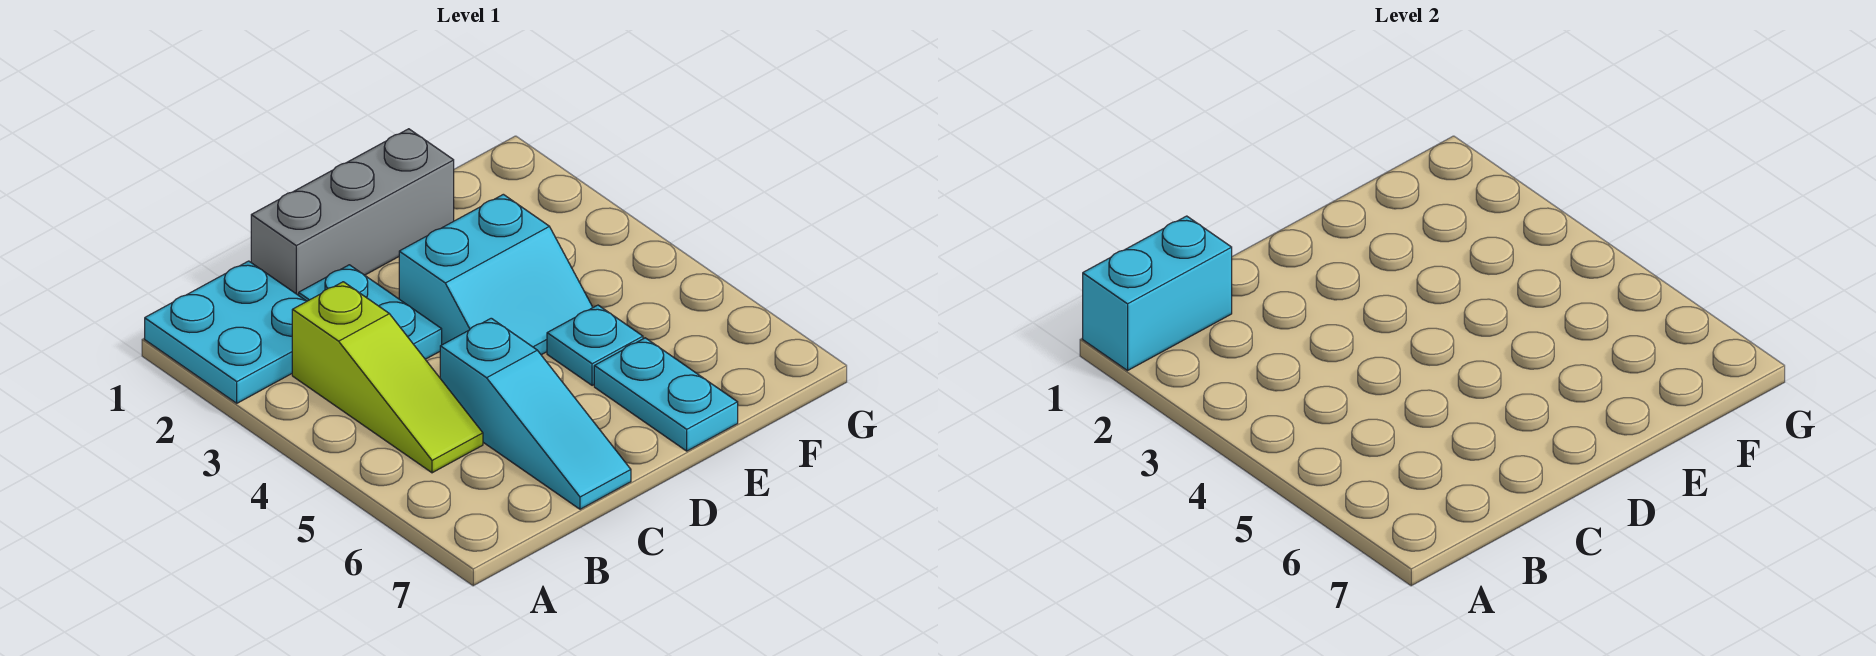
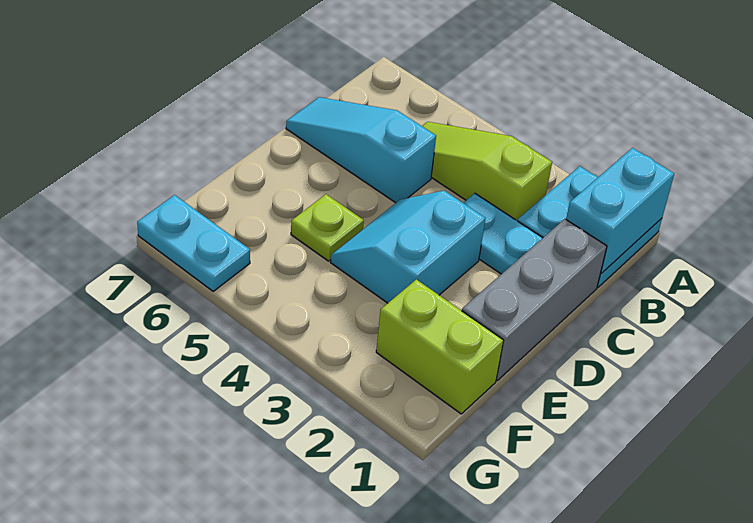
cyan 1x1 plate [547,305,643,386] -> lime 1x1 plate [291,194,364,261]
cyan 1x2 plate [594,338,738,451] -> cyan 1x2 plate moved to [137,195,250,291]
none -> lime 1x2 brick [376,279,504,414]

